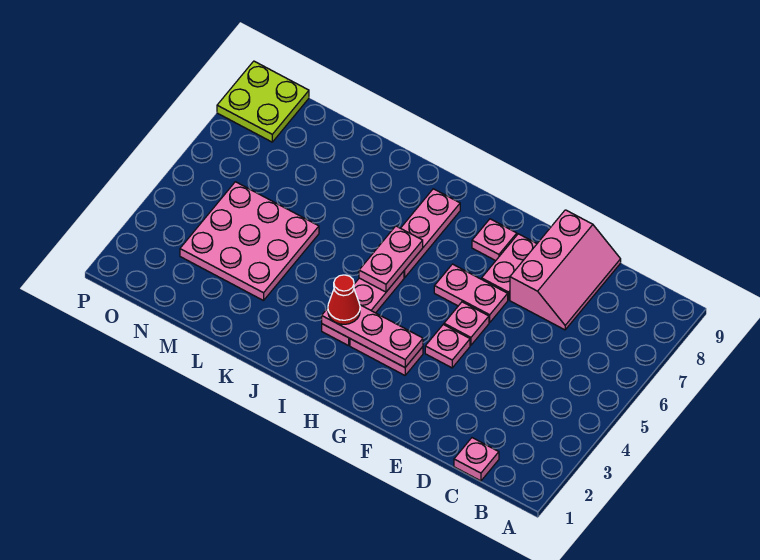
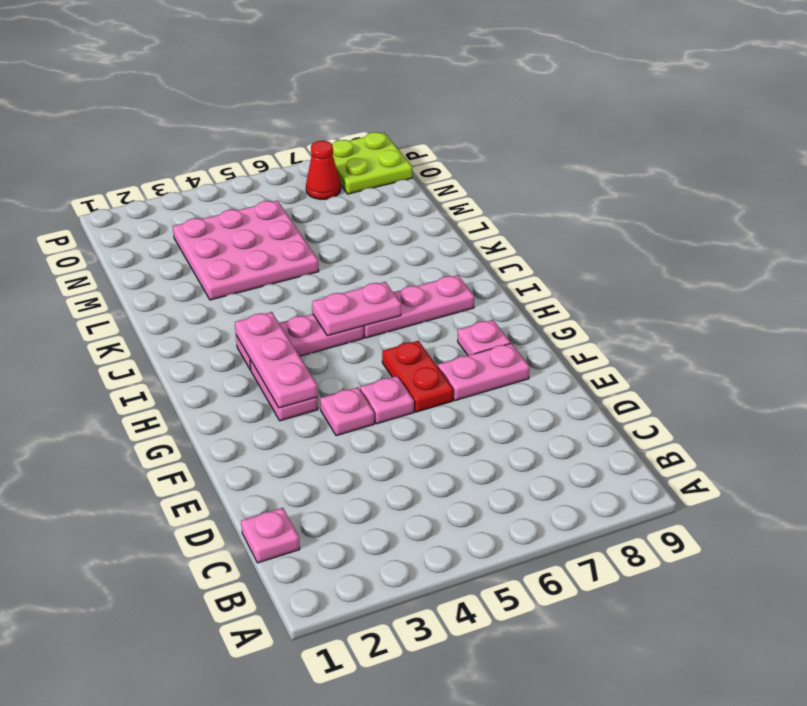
pink 2x3 slope [510,210,621,330] -> none
pink 1x2 plate [434,264,508,322] -> red 1x2 plate [382,341,453,412]
red 1x1 cone [328,275,360,324] -> red 1x1 cone moved to [306,141,341,199]

